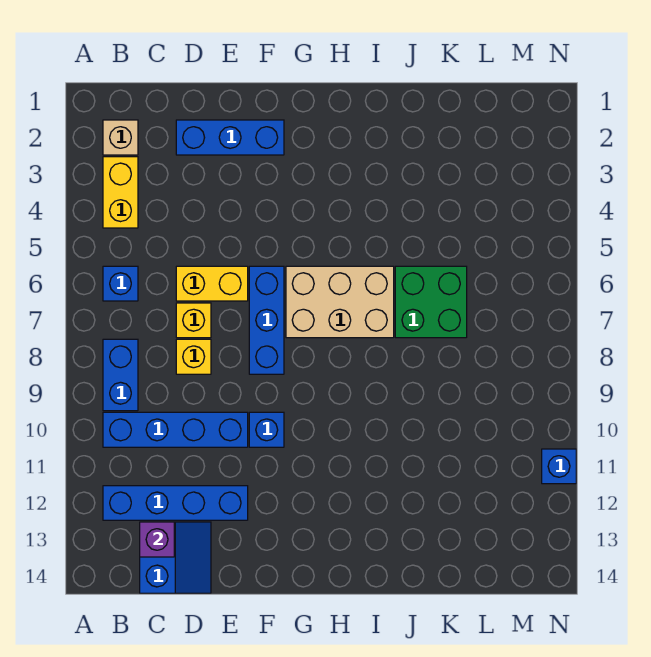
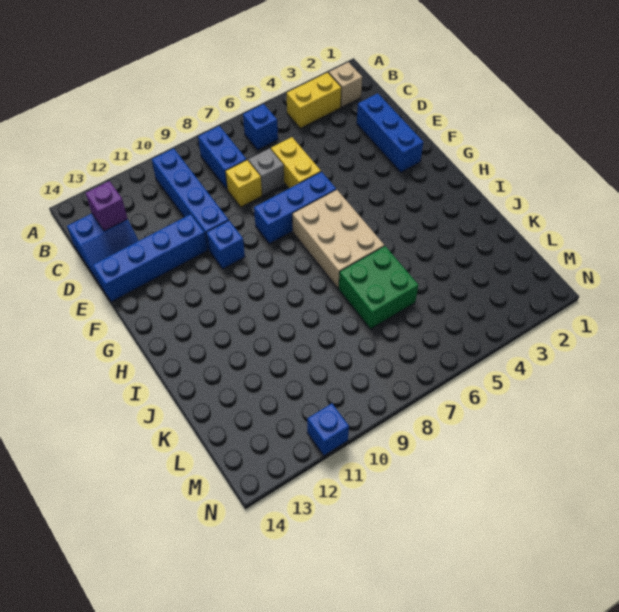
blue 1x2 brick [103,339,138,411] -> blue 1x2 brick turned to [198,126,247,189]
blue 1x4 brick [103,486,248,520] -> blue 1x4 brick turned to [93,214,207,302]
yellow 1x1 brick [176,303,211,338] -> grey 1x1 brick [248,148,284,196]

